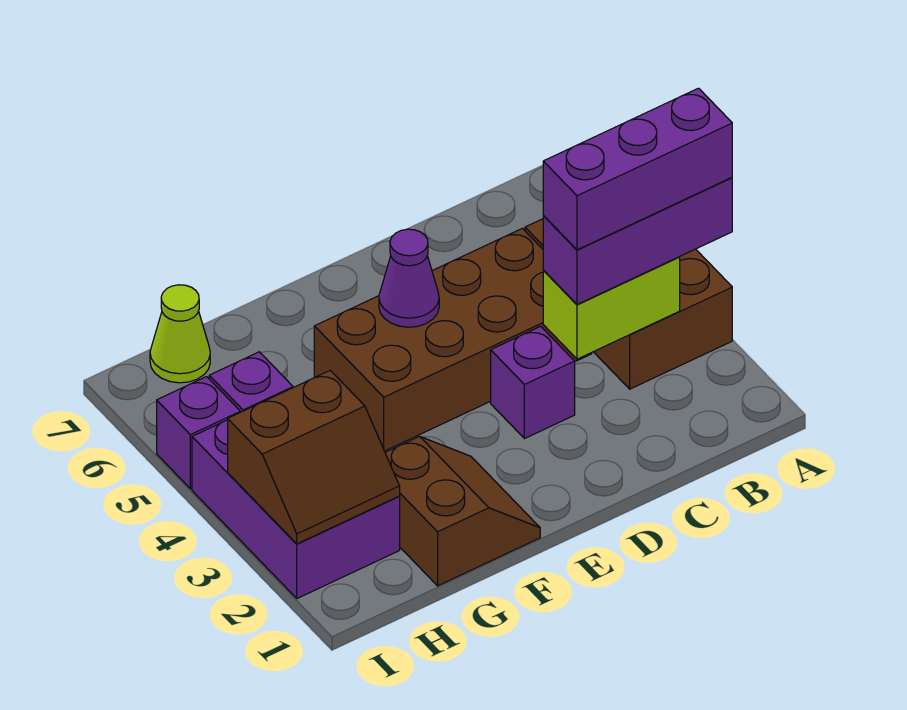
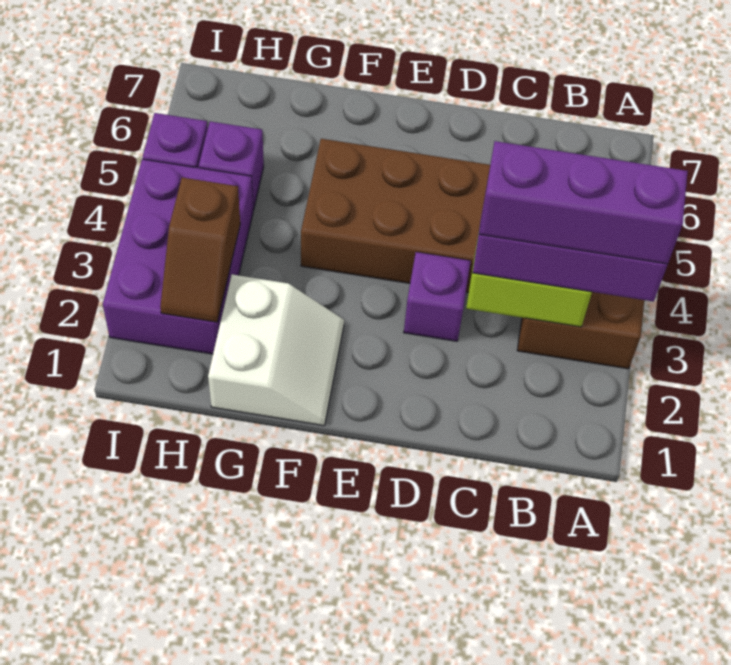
purple 1x1 cone [379,229,439,327] -> none
brown 2x2 slope [385,436,540,586] -> white 2x2 slope [208,274,344,426]
brown 2x2 slope [228,371,400,544] -> brown 1x2 slope [160,177,240,322]
lime 1x1 cone [150,285,210,383] -> none

